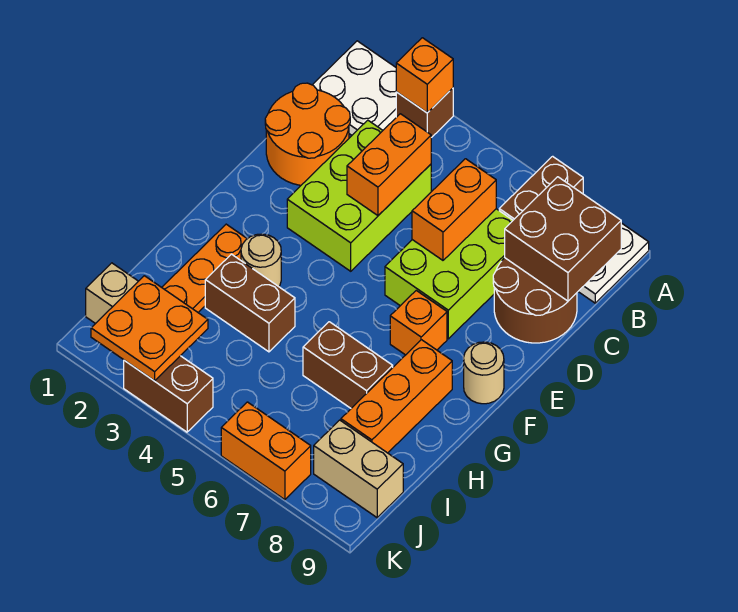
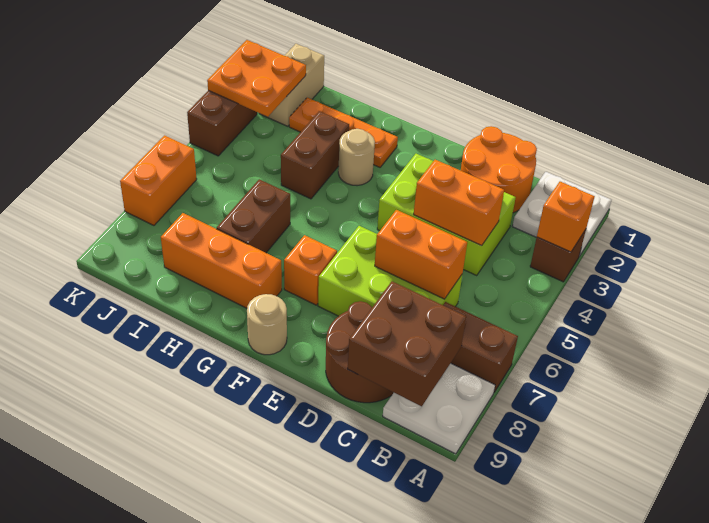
tan 1x2 brick [314,420,403,518] -> none

